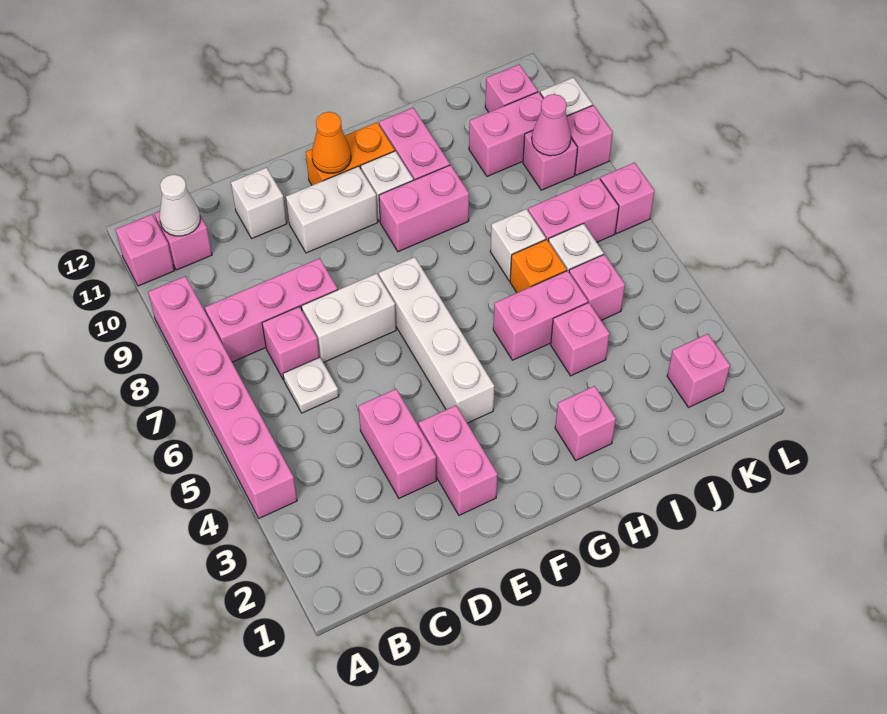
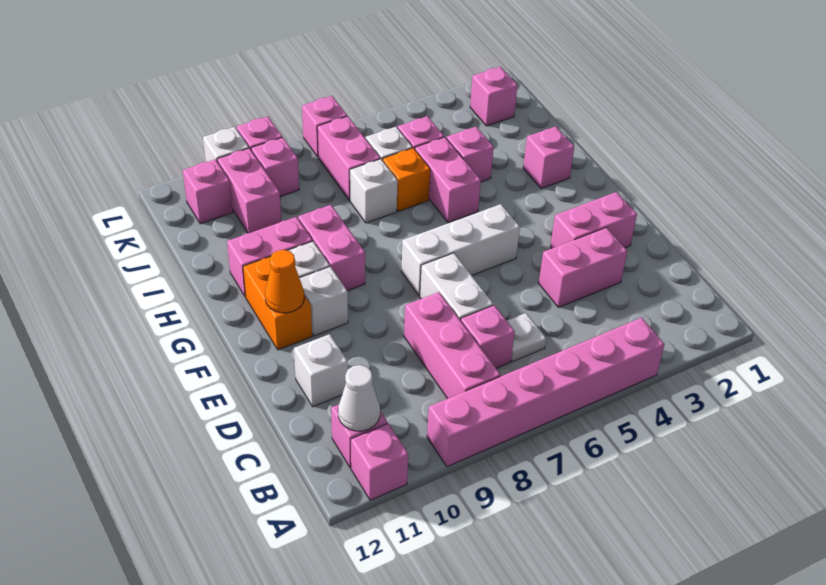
white 1x2 brick [286,166,378,253] -> white 1x1 brick [300,267,348,336]
white 1x4 brick [379,257,494,423] -> white 1x3 brick [401,204,520,296]
pink 1x1 cone [532,94,571,156] -> none

